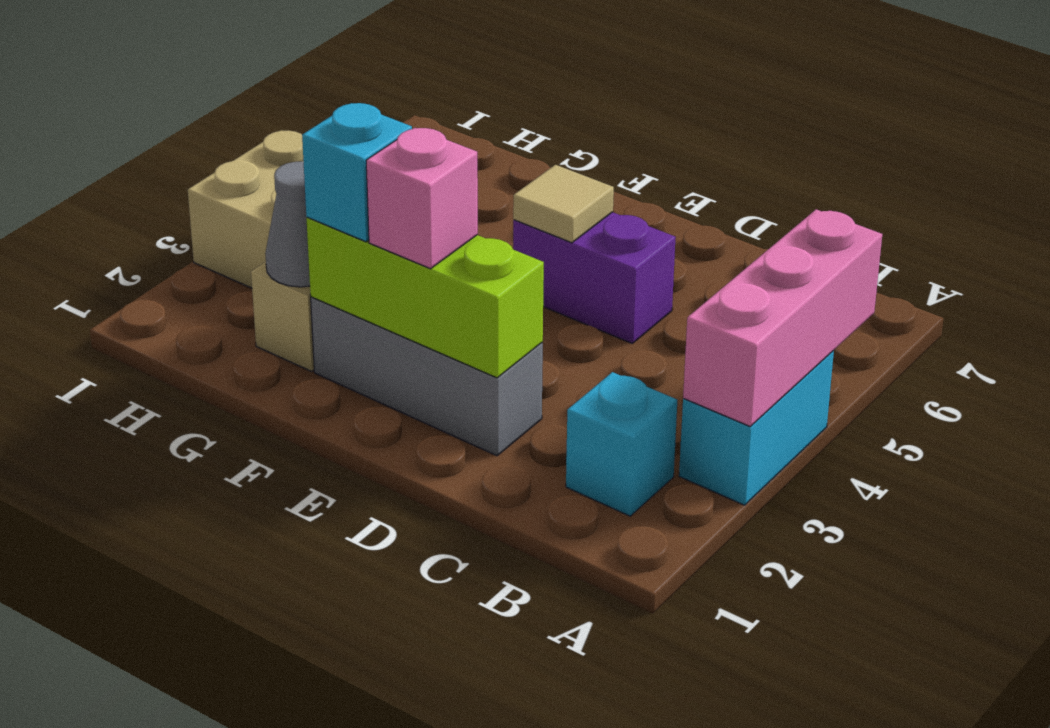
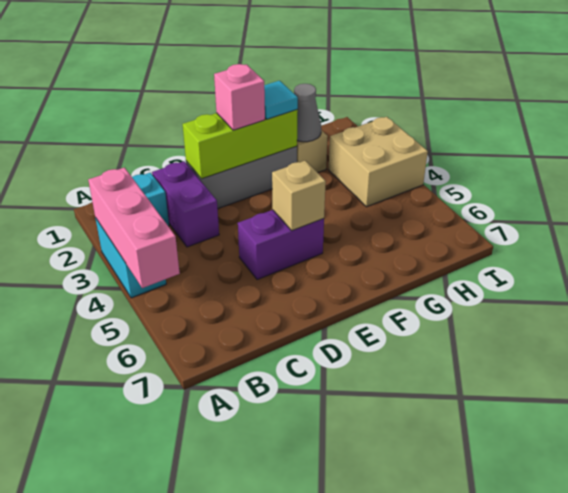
none -> purple 1x2 brick [152,161,219,247]
tan 1x1 tile [513,165,614,243] -> tan 1x1 brick [272,161,326,231]
cyan 1x1 brick [302,103,412,242] -> cyan 1x1 tile [264,81,298,119]

